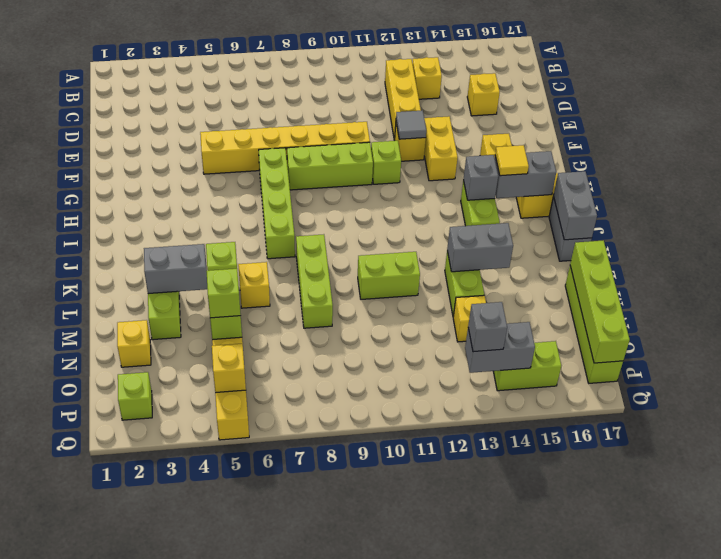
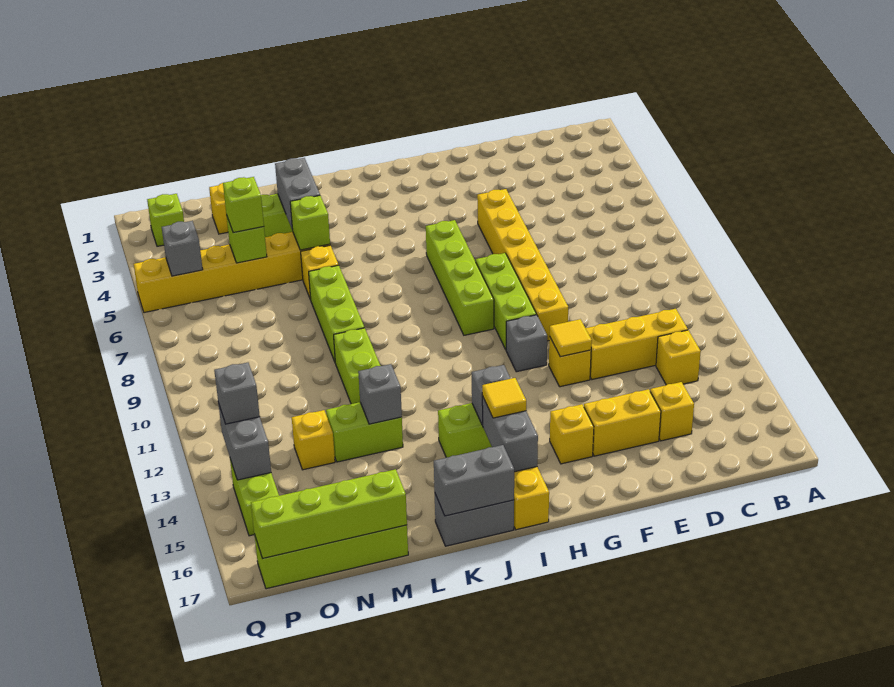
grey 1x1 tile [396,110,426,139] -> yellow 1x1 tile [549,319,592,357]
yellow 1x2 brick [424,116,458,181] -> yellow 1x2 brick moved to [584,389,661,456]
lime 1x4 brick [259,148,295,259] -> lime 1x4 brick turned to [426,220,494,335]
lime 1x1 brick [371,140,401,184] -> grey 1x1 brick [506,315,547,372]
lime 1x3 brick [296,234,333,328] -> lime 1x3 brick turned to [309,265,364,362]
grey 1x2 brick [447,223,513,272] -> grey 1x1 brick [358,364,402,424]
yellow 1x1 brick [212,344,246,393] -> grey 1x1 brick [162,221,203,276]

